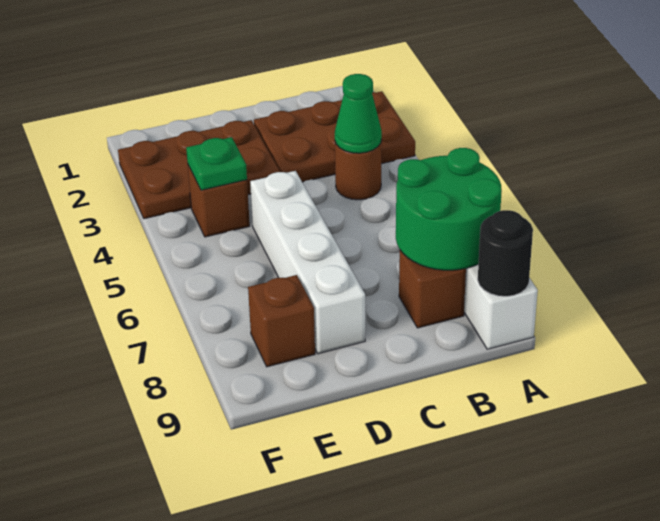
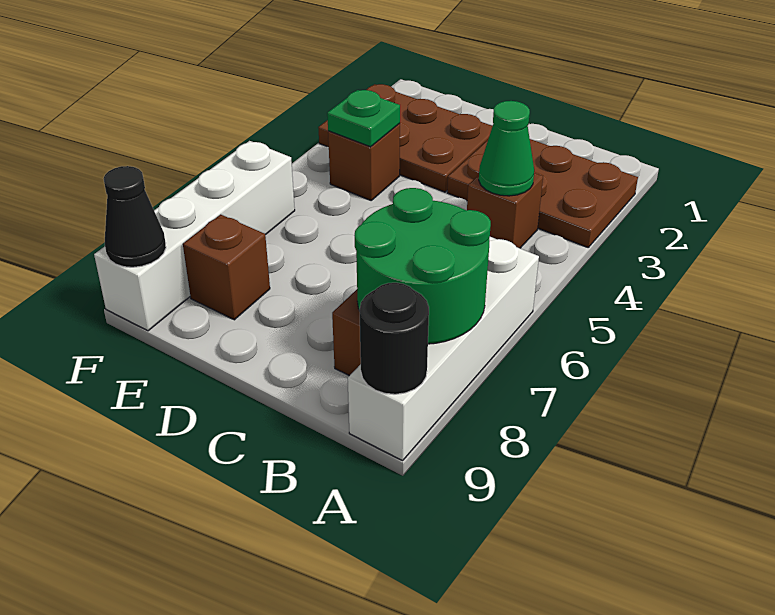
brown 1x1 round brick [335,140,382,200] -> brown 1x1 brick [467,173,543,248]
white 1x4 brick [250,171,365,354] -> white 1x4 brick moved to [94,141,295,331]
none -> black 1x1 cone [104,166,166,267]

